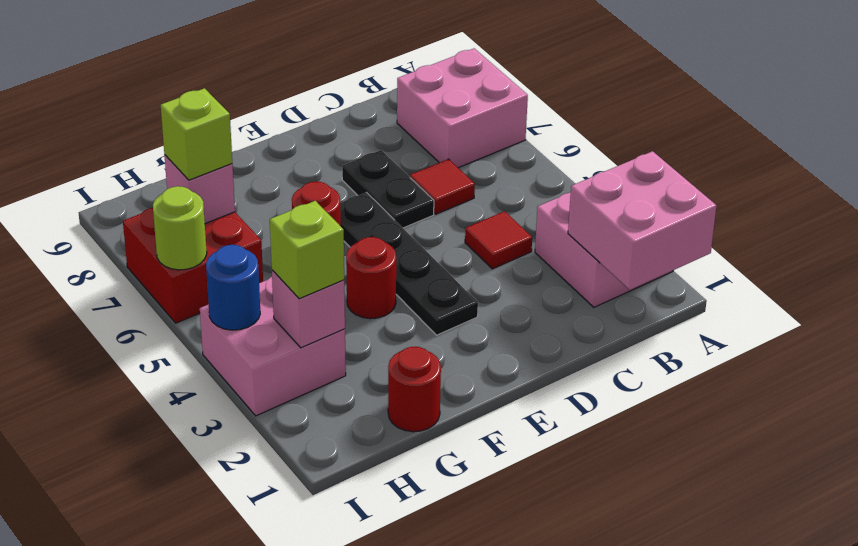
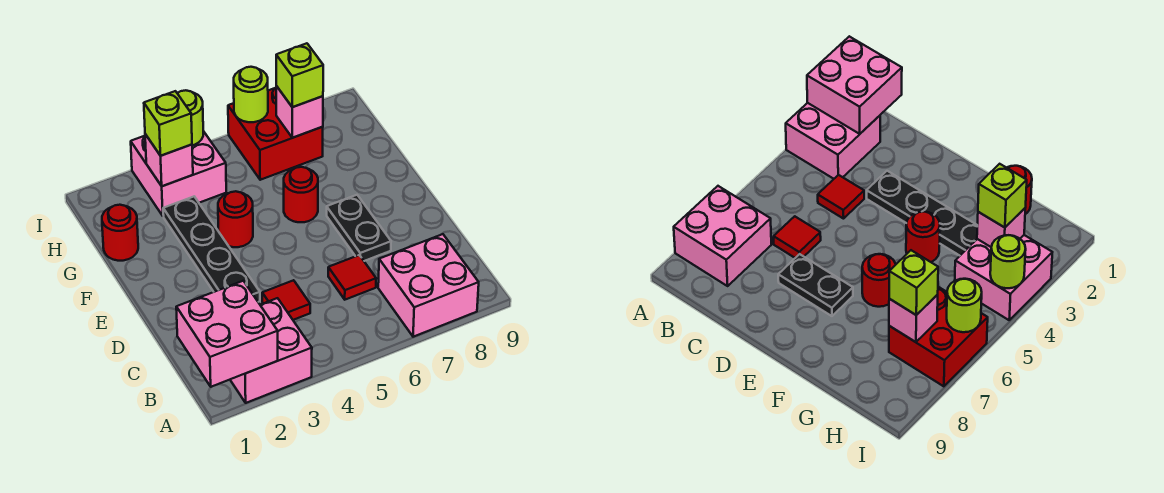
black 1x2 plate [342,150,434,228] -> black 1x2 plate turned to [327,195,391,261]
black 1x4 plate [340,193,478,335] -> black 1x4 plate turned to [163,197,260,302]
blue 1x1 round brick [206,245,260,330] -> lime 1x1 round brick [177,90,203,145]

